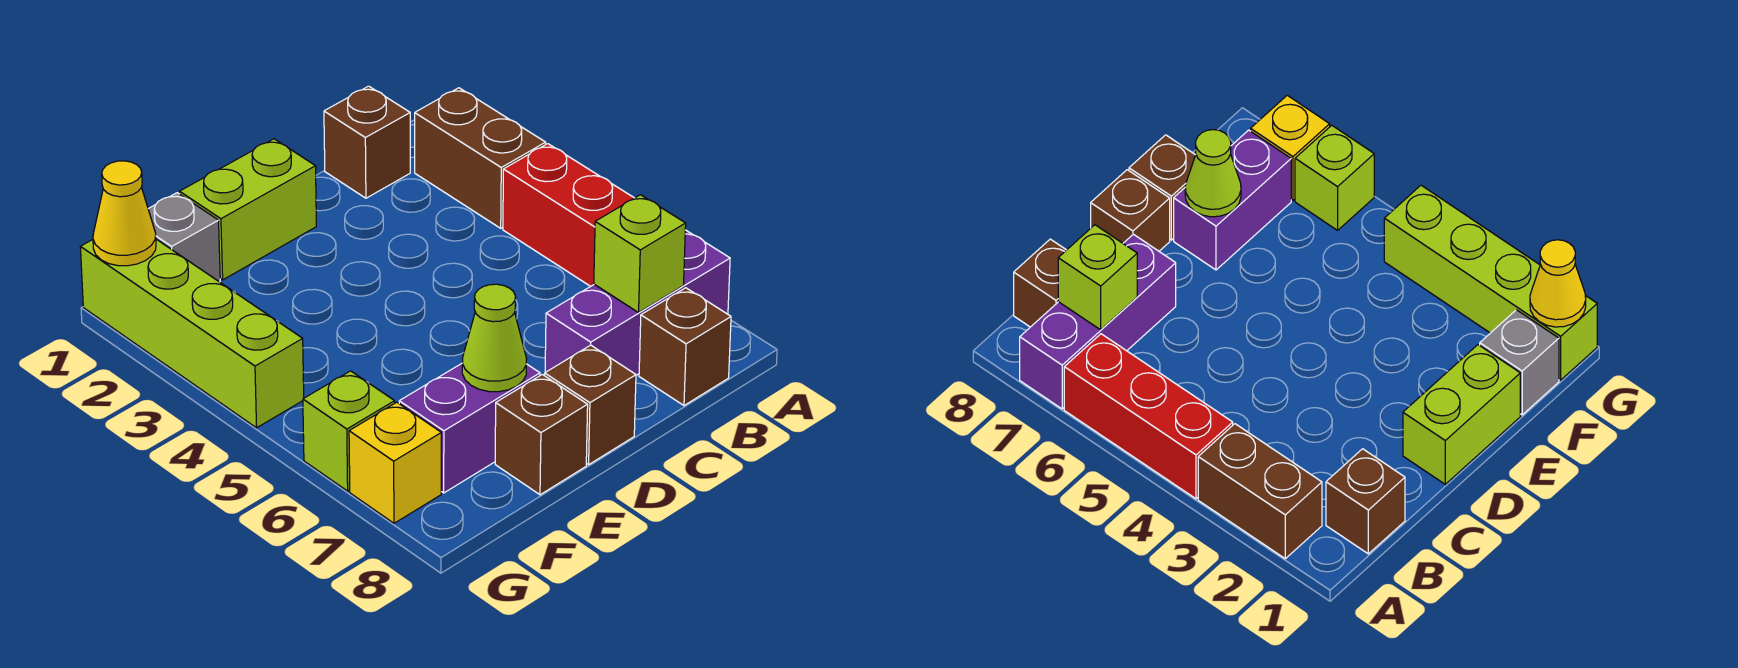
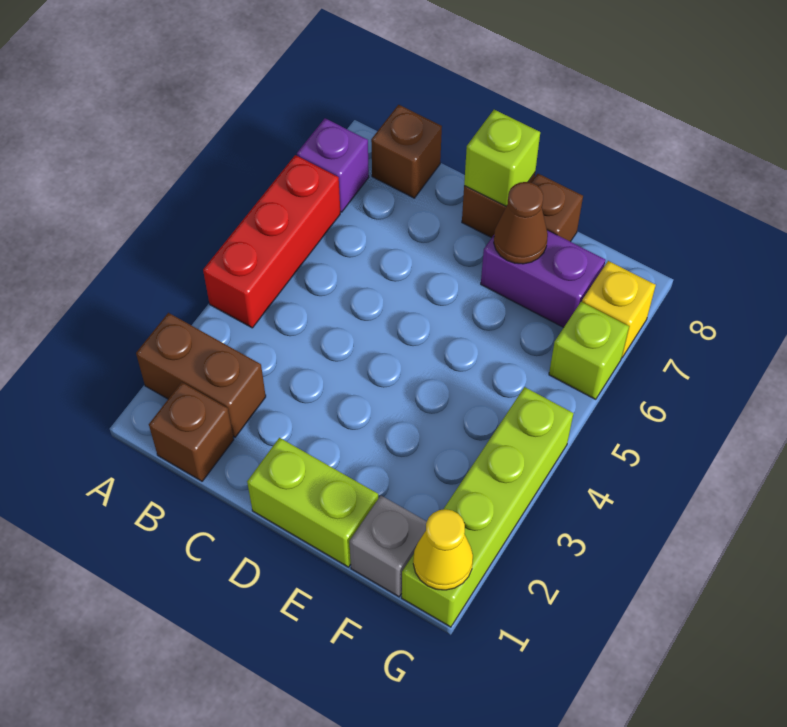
brown 1x2 brick [415,88,546,228] -> brown 1x2 brick turned to [136,313,266,437]
purple 1x3 brick [545,230,730,375] -> purple 1x1 brick [297,118,369,212]
lime 1x1 brick [594,195,686,312] -> lime 1x1 brick moved to [464,110,540,206]
lime 1x1 cone [462,284,527,392] -> brown 1x1 cone [494,182,548,264]

